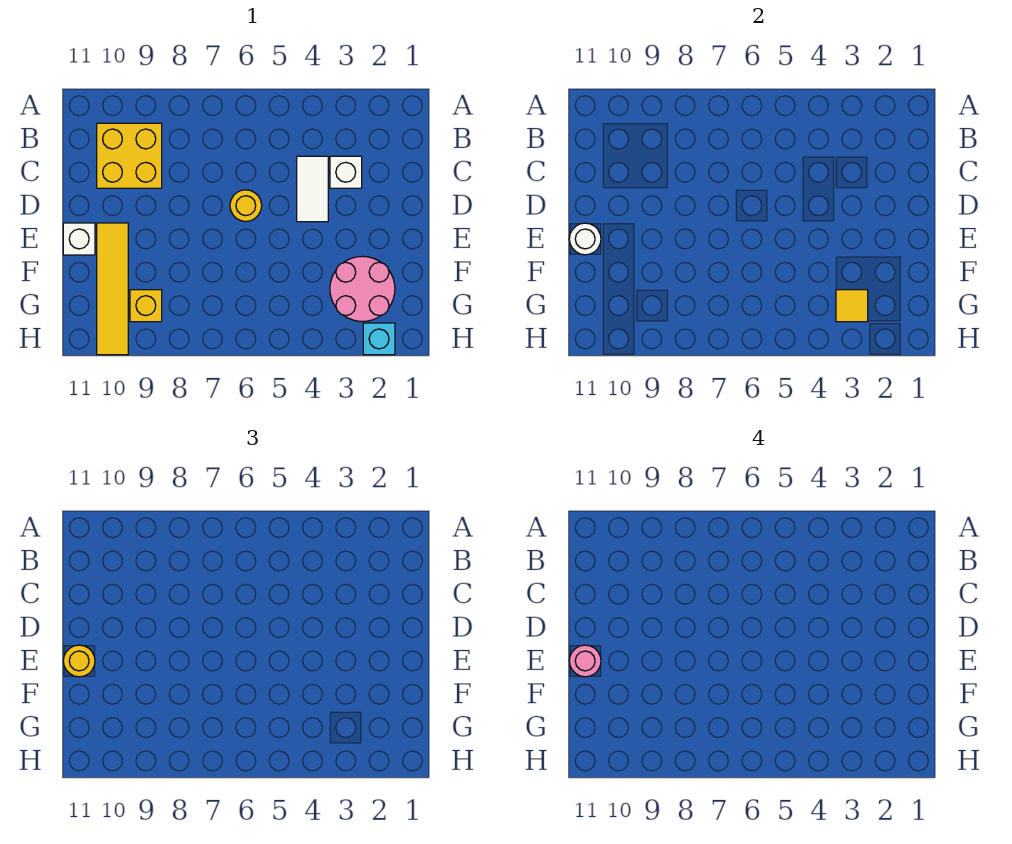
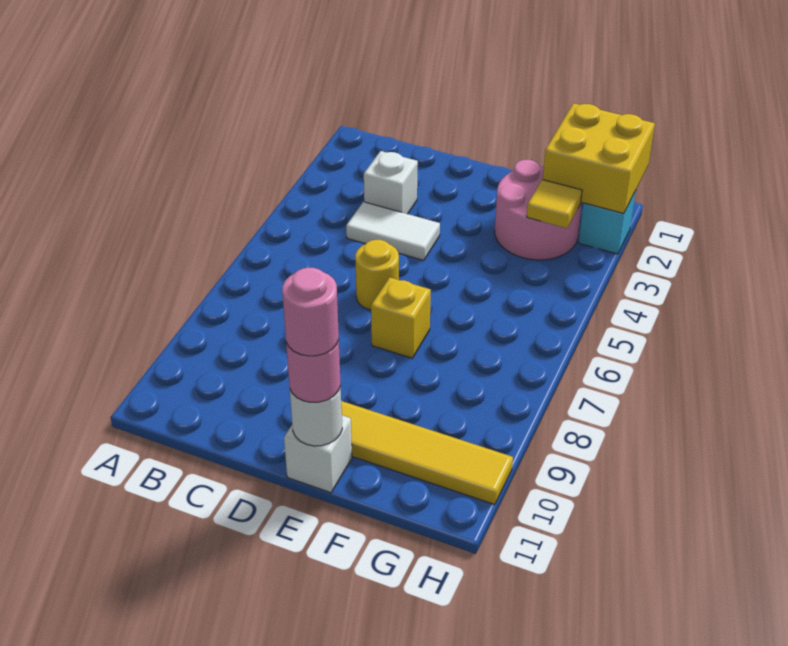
yellow 2x2 brick [97,123,162,188] -> yellow 2x2 brick moved to [543,103,655,214]
yellow 1x1 round brick [63,645,95,677] -> pink 1x1 round brick [286,340,341,402]
yellow 1x1 brick [130,290,162,322] -> yellow 1x1 brick moved to [371,277,431,358]

